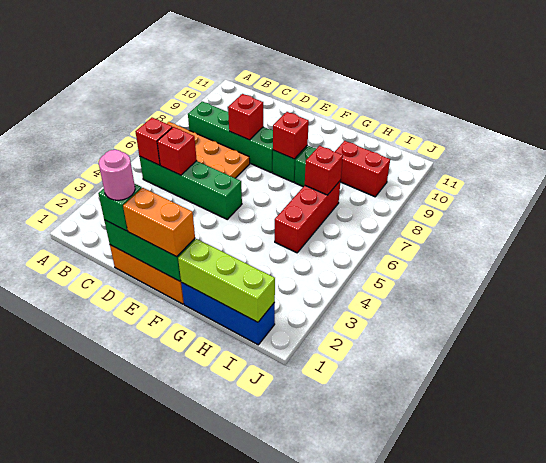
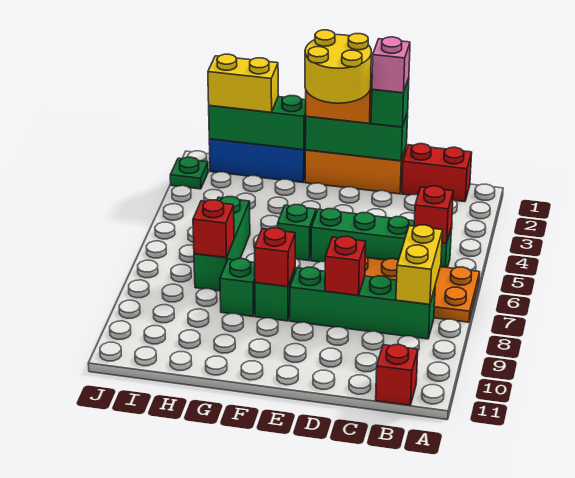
none -> yellow 1x2 brick [396,225,442,304]
red 1x1 brick [157,127,197,175] -> red 1x1 brick moved to [376,345,418,405]
pink 1x1 round brick [99,150,135,200] -> pink 1x1 brick [372,37,410,93]
none -> yellow 2x2 round brick [305,30,372,103]
none -> green 1x1 brick [278,205,316,261]
lime 1x3 brick [178,239,275,322] -> green 1x3 brick [209,96,306,150]
none -> yellow 1x2 brick [208,54,278,112]
red 1x3 brick [275,180,341,253] -> green 1x3 brick [194,197,250,291]
red 1x2 brick [335,141,390,197] -> red 1x2 brick moved to [402,144,472,202]
none -> green 1x1 plate [170,157,208,189]

